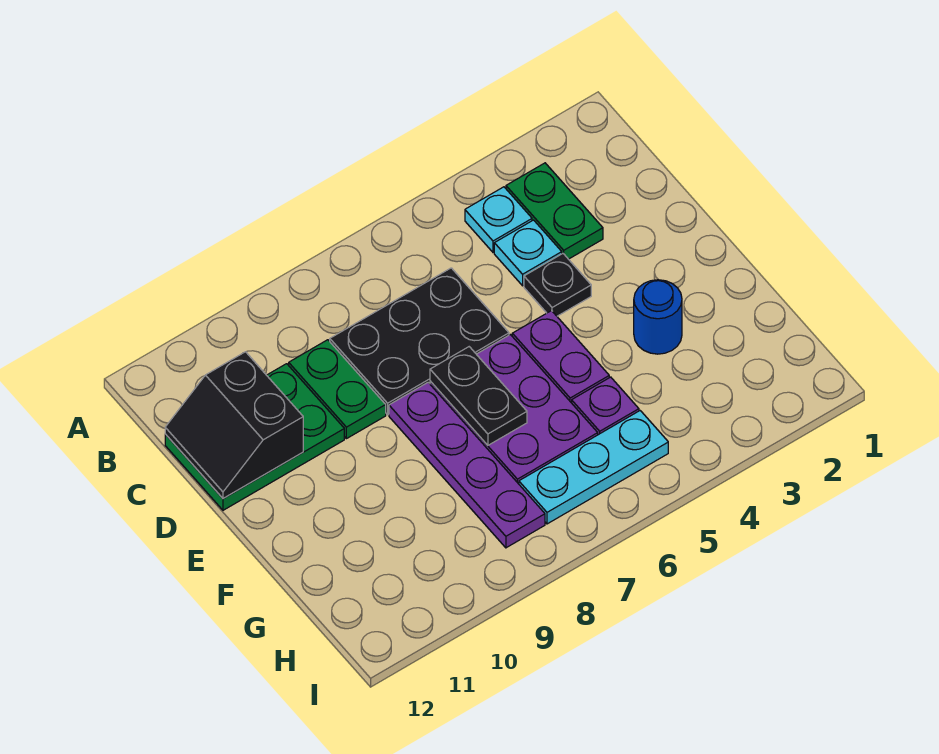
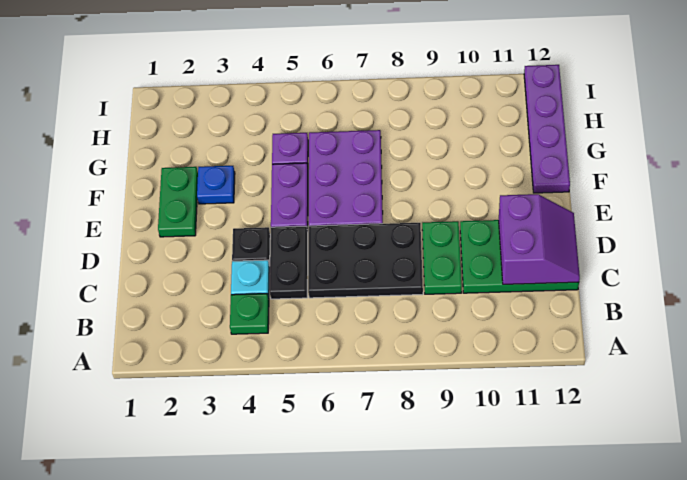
green 1x2 plate [506,163,603,259] -> green 1x2 plate moved to [158,167,198,237]
cyan 1x1 plate [465,187,532,252] -> green 1x1 plate [230,294,269,334]
black 2x2 slope [165,352,303,499] -> purple 2x2 slope [499,194,580,284]
black 1x2 plate [430,347,527,445] -> black 1x2 plate moved to [270,226,308,299]
purple 1x4 plate [389,383,545,548] -> purple 1x4 plate moved to [524,65,570,193]
blue 1x1 round brick [634,280,682,354] -> blue 1x1 plate [197,166,235,204]
cyan 1x3 plate [519,411,668,524] -> none

